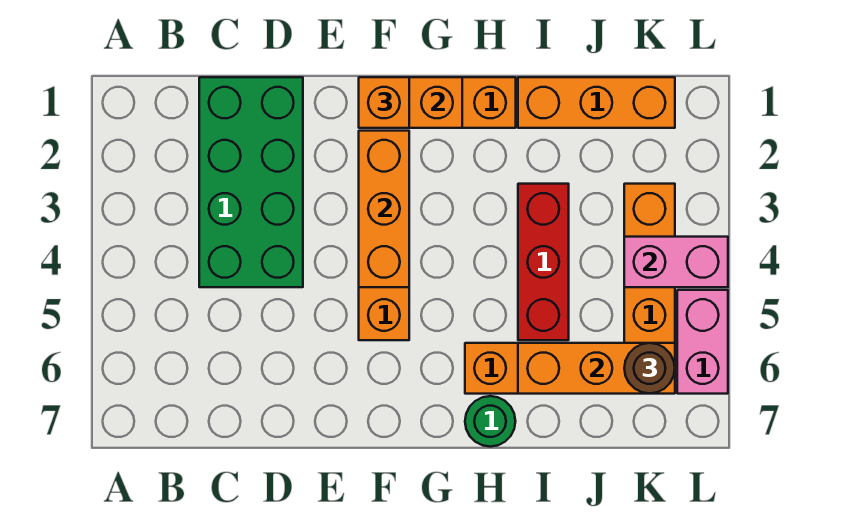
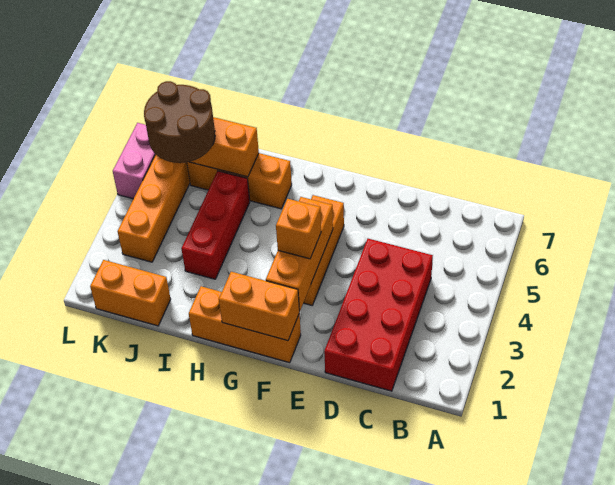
green 2x4 brick [199,77,303,287] -> red 2x4 brick [324,239,433,391]
orange 1x1 brick [359,77,409,128] -> orange 1x1 brick moved to [276,199,321,259]
green 1x1 round brick [465,396,516,447] -> none
orange 1x3 brick [518,77,675,128] -> orange 1x2 brick [90,260,171,326]
pink 1x2 brick [624,237,728,287] -> none
brown 1x1 round brick [624,343,675,394] -> brown 2x2 round brick [144,81,215,163]

